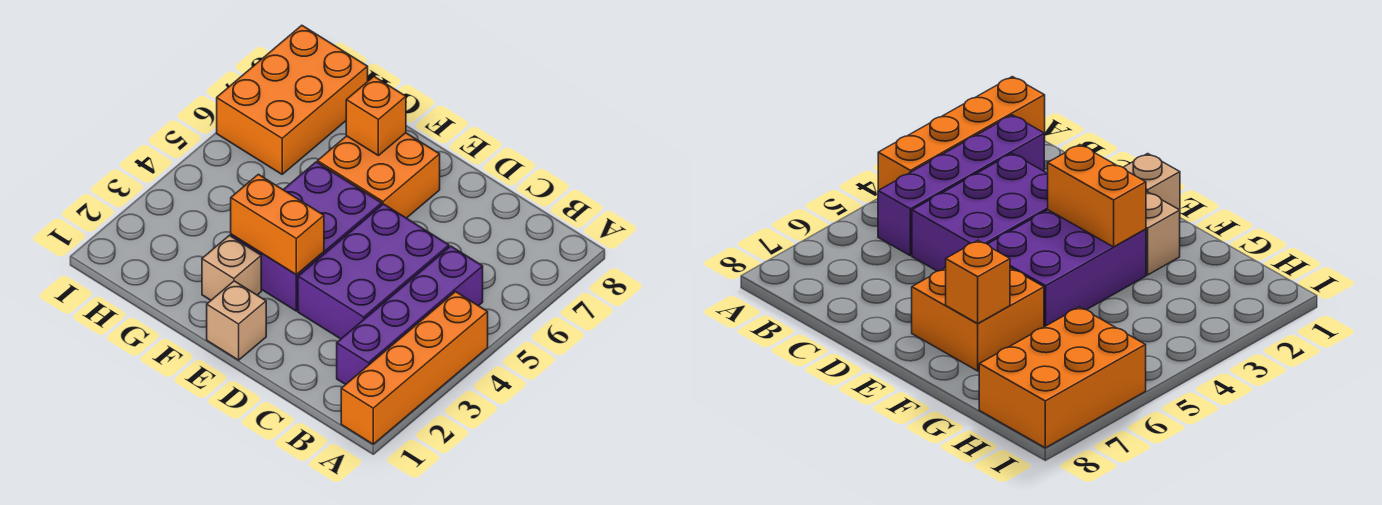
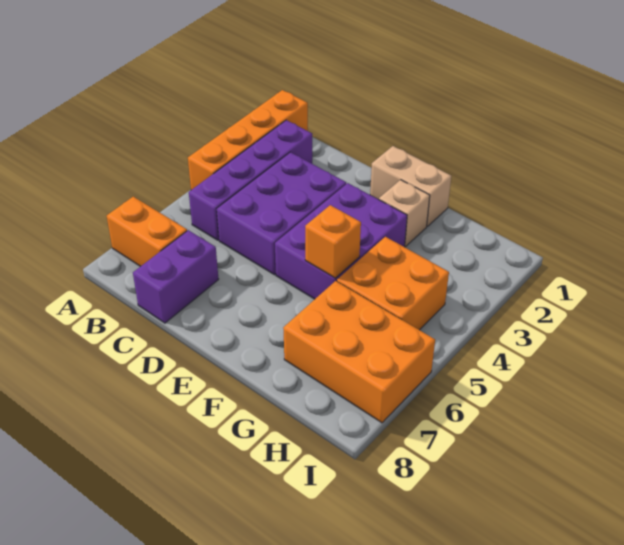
none -> purple 1x2 brick [133,230,219,323]
tan 1x1 brick [207,281,266,360] -> tan 1x2 brick [370,146,451,226]
orange 1x2 brick [231,174,324,275] -> orange 1x2 brick moved to [107,197,187,267]
orange 2x2 brick [318,133,440,218] -> orange 2x2 brick moved to [337,237,449,330]
orange 1x1 brick [346,77,406,155] -> orange 1x1 brick moved to [305,205,361,278]
orange 2x3 brick [217,25,368,174] -> orange 2x3 brick turned to [283,281,435,423]

